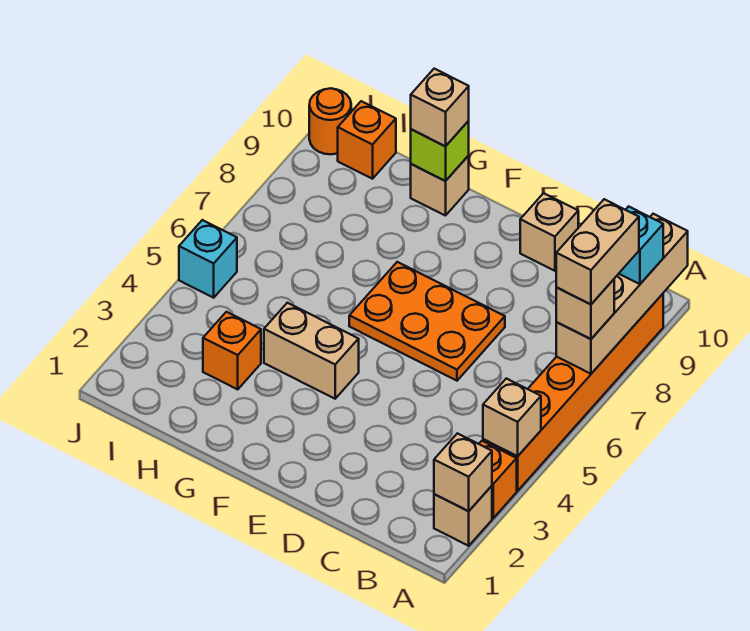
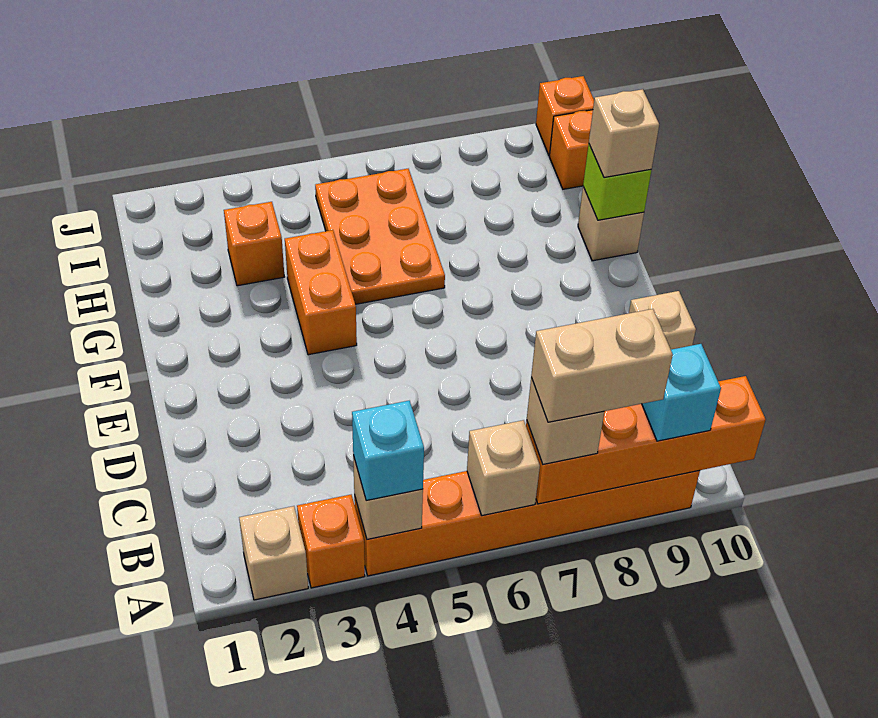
tan 1x1 brick [434,433,492,511] -> tan 1x1 brick moved to [467,420,540,516]
tan 1x4 brick [556,214,688,374] -> orange 1x4 brick [526,376,766,504]
orange 2x3 plate [349,262,505,381] -> orange 2x3 plate moved to [315,169,445,304]
tan 1x2 brick [264,303,359,399] -> orange 1x2 brick [285,230,357,355]
cyan 1x1 brick [179,220,237,298] -> cyan 1x1 brick moved to [352,401,424,500]
orange 1x1 round brick [309,88,351,154] -> orange 1x1 brick [536,76,594,155]

